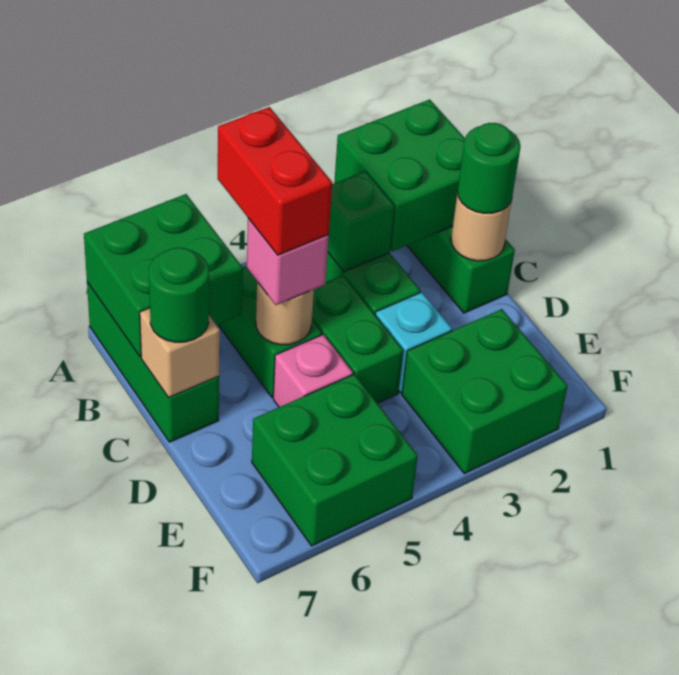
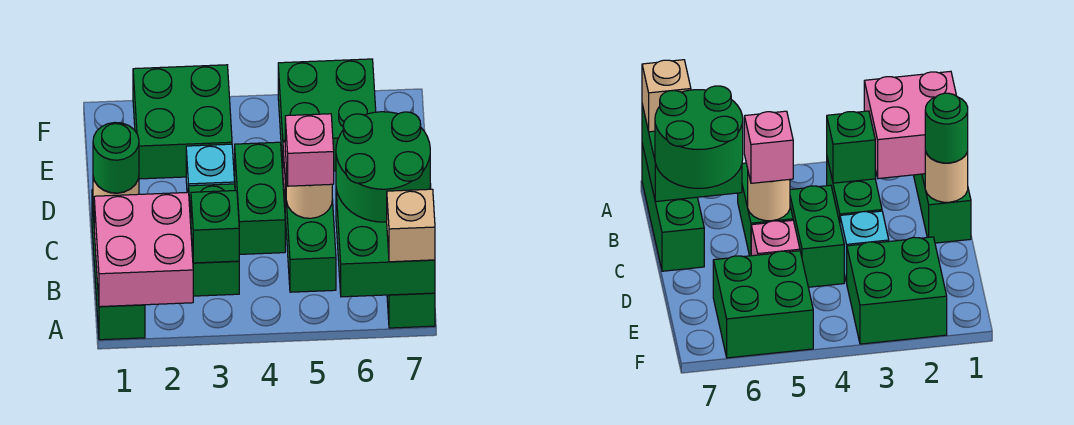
green 2x2 brick [334,100,465,252] -> pink 2x2 brick [94,192,193,307]
red 1x2 brick [218,107,332,255] -> none
tan 1x1 brick [140,308,220,398] -> tan 1x1 brick moved to [387,189,435,262]
green 1x1 round brick [149,248,209,342] -> green 2x2 round brick [336,112,430,222]

